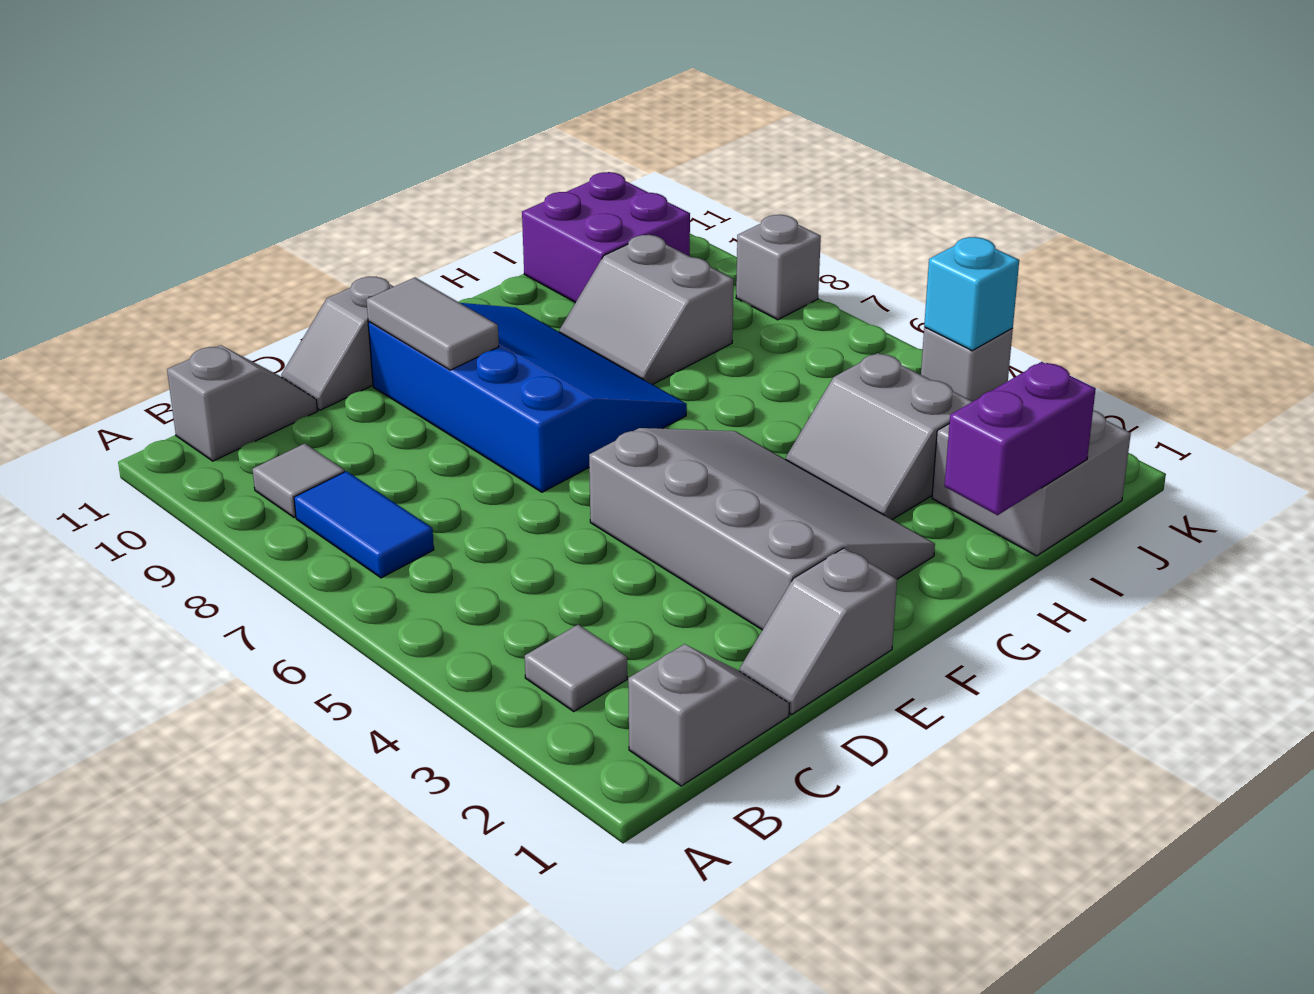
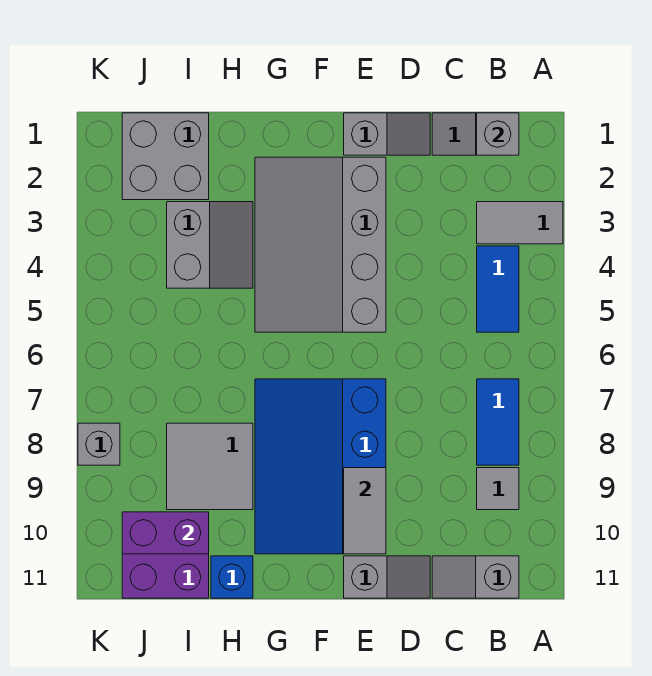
grey 1x1 tile [525,625,627,712] -> grey 1x2 tile [477,202,563,244]
none -> blue 1x2 tile [477,246,519,332]
purple 1x2 brick [945,362,1096,515] -> purple 1x2 brick moved to [122,512,209,554]
grey 2x2 slope [559,235,734,385] -> grey 2x2 tile [167,423,253,510]
none -> blue 1x1 brick [211,556,253,598]
grey 1x1 brick [921,328,1013,402] -> grey 1x1 brick moved to [477,113,519,155]
cyan 1x1 brick [924,237,1019,351] -> none

